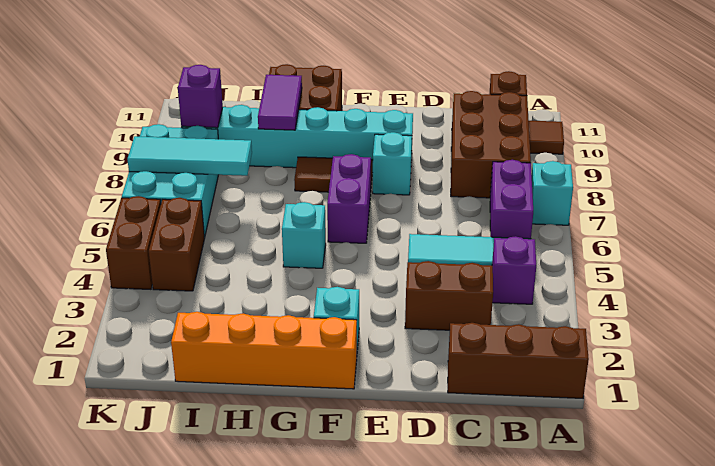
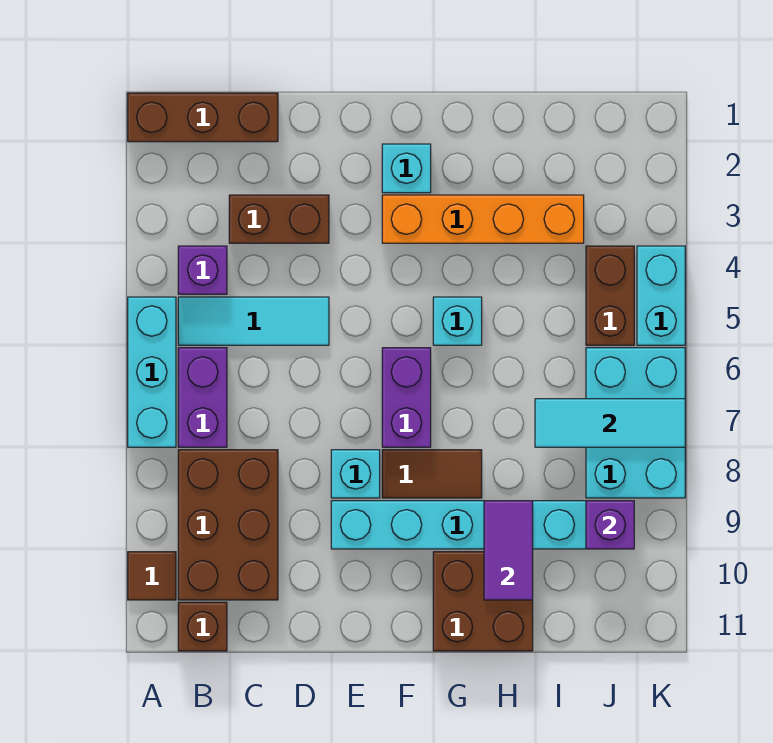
cyan 1x1 brick [532,161,573,225] -> cyan 1x3 brick [128,297,176,447]
orange 1x4 brick [171,312,357,389] -> orange 1x4 brick moved to [382,195,584,243]
brown 1x2 brick [106,196,161,289] -> cyan 1x2 brick [637,246,685,345]

